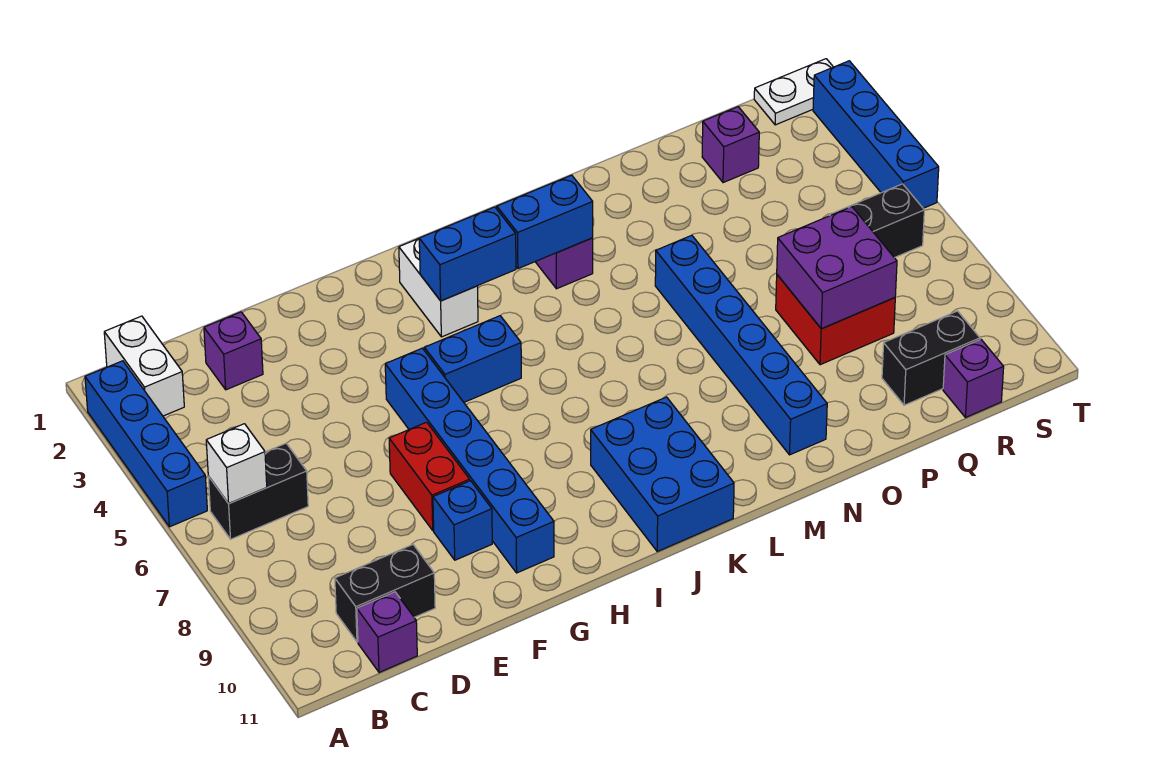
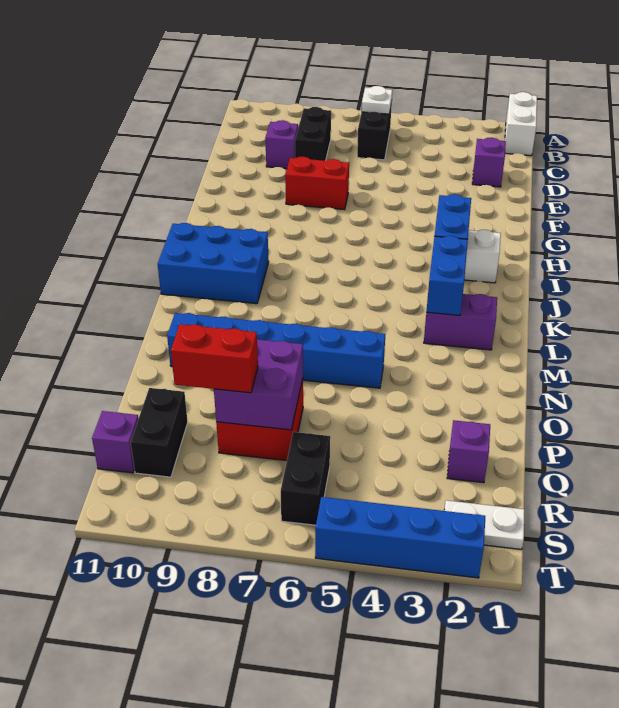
blue 1x4 brick [85,361,207,527] -> none
white 1x2 brick [104,316,184,416] -> white 1x2 brick turned to [505,92,537,156]
white 1x1 brick [206,424,267,503] -> white 1x1 plate [362,86,392,114]
black 1x2 brick [335,545,435,642] -> black 1x2 brick moved to [295,107,331,161]
purple 1x1 brick [357,592,417,672] -> purple 1x1 brick moved to [265,120,298,169]
blue 1x1 brick [433,481,492,560] -> none
blue 1x6 brick [385,348,554,573] -> none
blue 1x2 brick [424,316,521,402] -> none
none -> red 1x2 brick [171,324,258,393]
white 1x2 plate [754,59,833,125] -> white 1x2 plate turned to [444,500,524,549]

